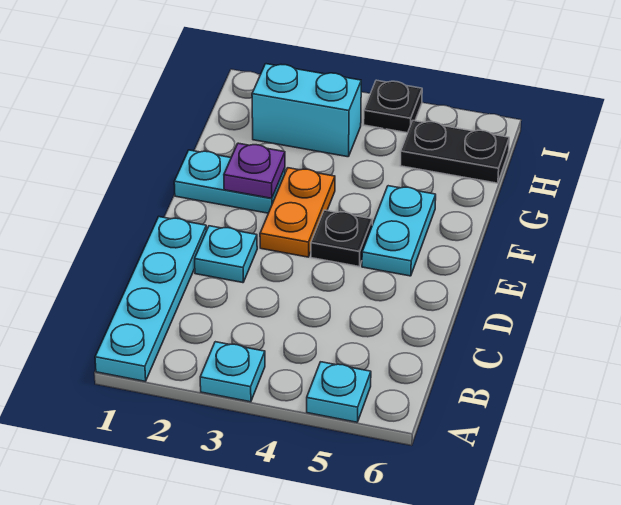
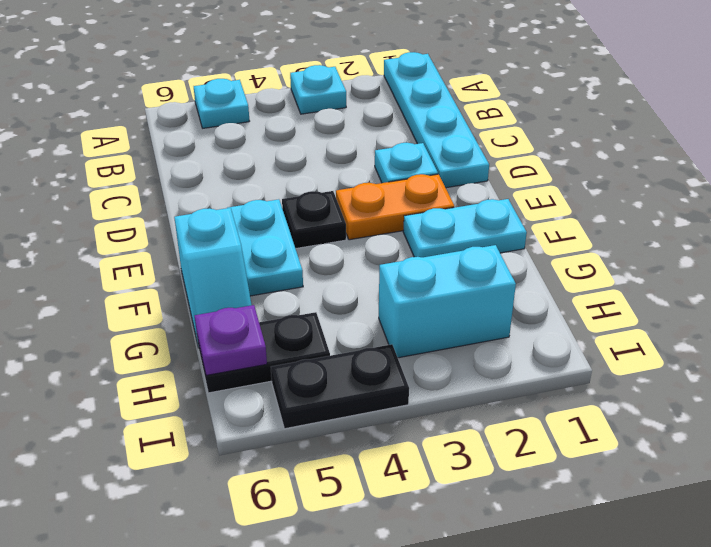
orange 1x2 plate [260,168,335,257] -> orange 1x2 plate turned to [336,174,454,240]
purple 1x1 plate [224,143,285,198] -> purple 1x1 plate moved to [195,305,267,375]
none -> cyan 1x2 slope [174,208,252,344]
black 1x1 plate [364,80,422,133] -> black 1x2 plate [271,344,409,429]

